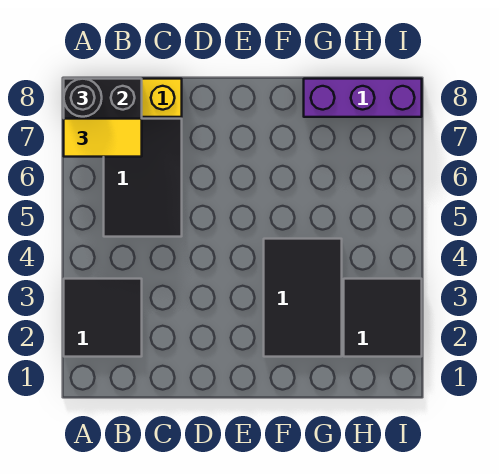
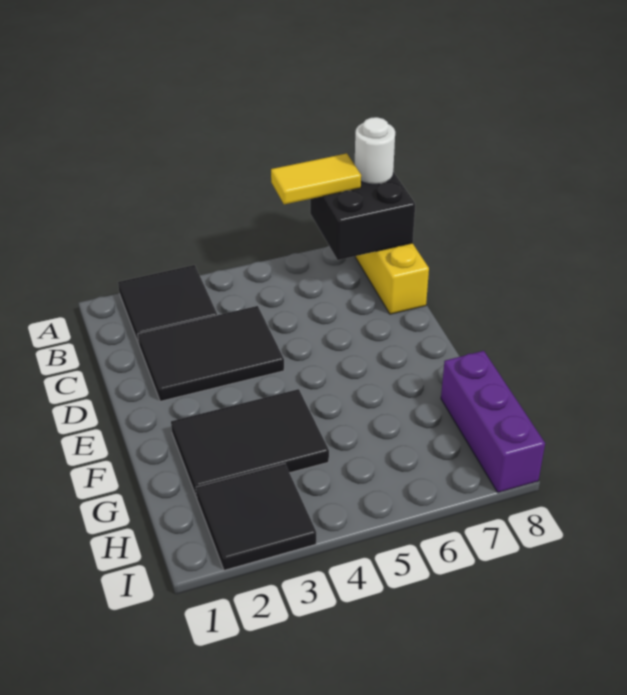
yellow 1x2 tile [64,119,142,157] -> yellow 1x2 tile turned to [271,153,361,204]
black 1x1 round brick [64,79,102,117] -> white 1x1 round brick [355,117,395,184]
black 2x3 tile [104,119,182,237] -> black 2x3 tile moved to [138,306,284,401]

